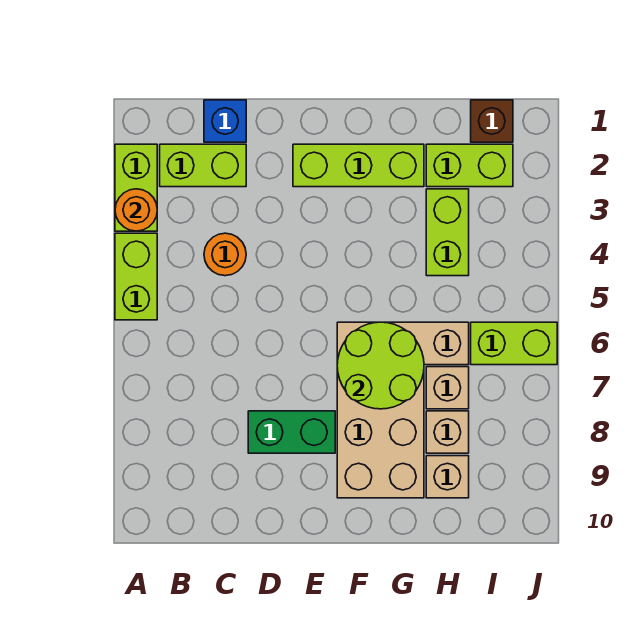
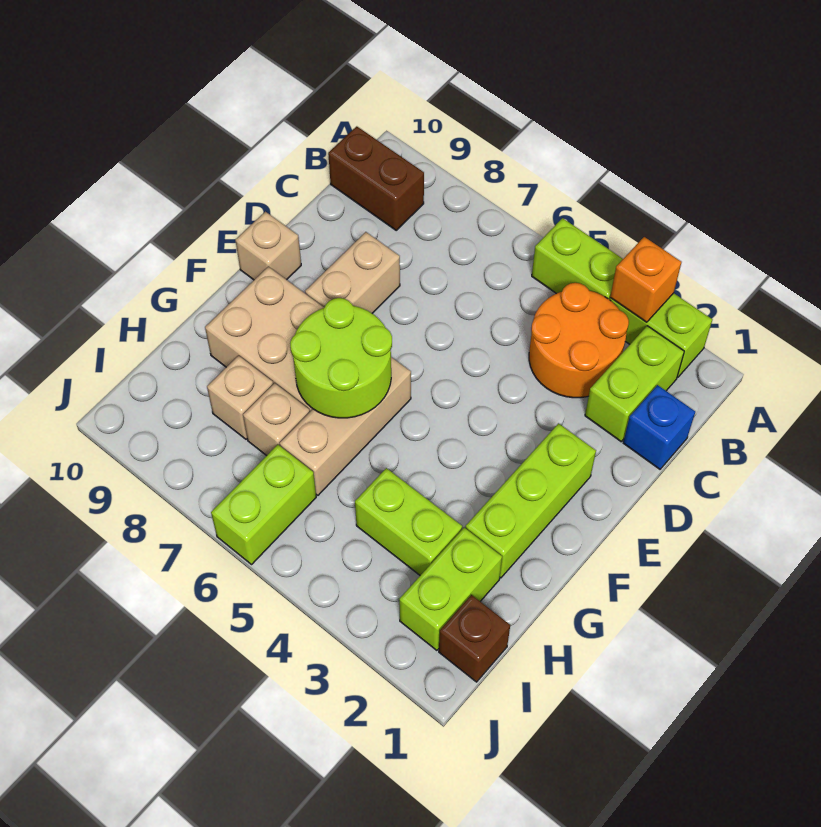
orange 1x1 round brick [115,189,157,231] -> orange 1x1 brick [610,237,682,322]
none -> brown 1x2 brick [328,126,424,230]
orange 1x1 round brick [204,233,246,276] -> orange 2x2 round brick [529,283,629,398]
green 1x2 brick [248,411,335,453] -> tan 1x2 brick [305,232,400,313]
tan 1x1 brick [426,456,469,498] -> tan 1x1 brick moved to [235,212,301,280]

